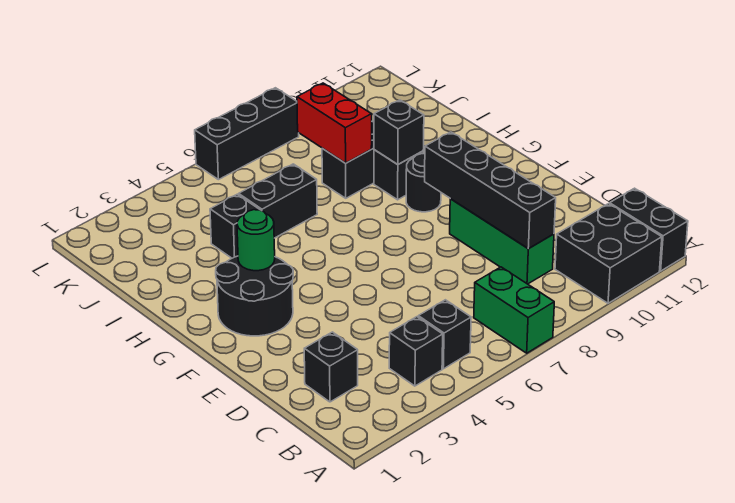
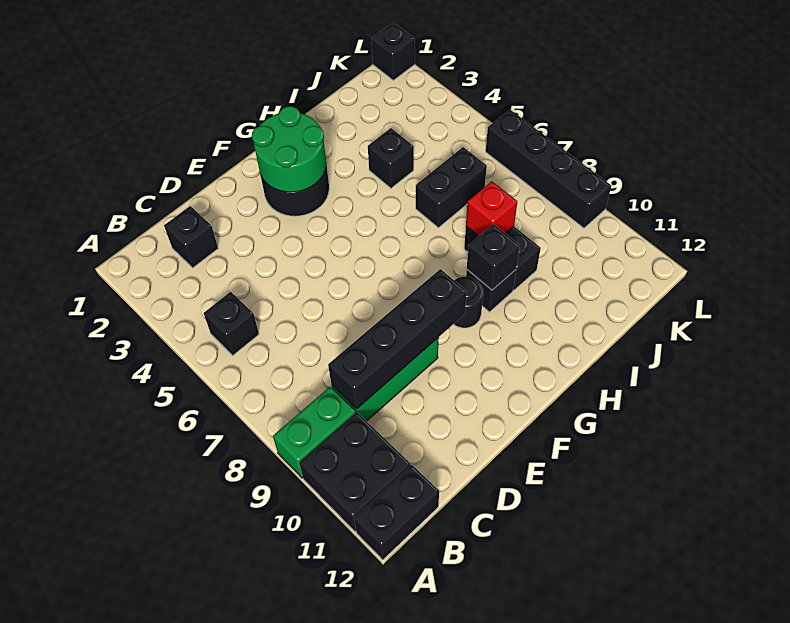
green 1x2 brick [474,267,554,353] -> green 1x2 brick moved to [273,387,356,478]
black 1x1 brick [389,317,443,386] -> black 1x1 brick moved to [372,23,415,80]
green 1x1 round brick [237,210,275,271] -> green 2x2 round brick [252,106,326,192]
black 1x2 brick [239,164,317,238] -> black 1x2 brick turned to [416,147,487,228]
red 1x2 brick [297,83,372,163] -> red 1x1 brick [466,181,517,236]
black 1x3 brick [195,88,299,180] -> black 1x4 brick [486,110,612,228]

